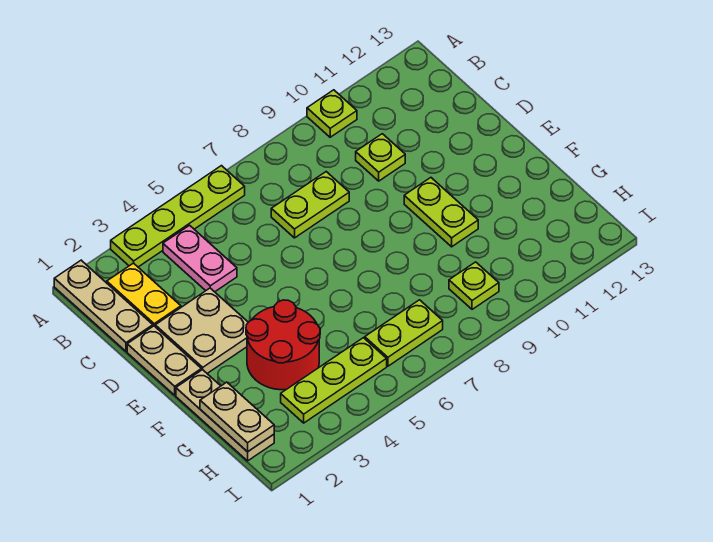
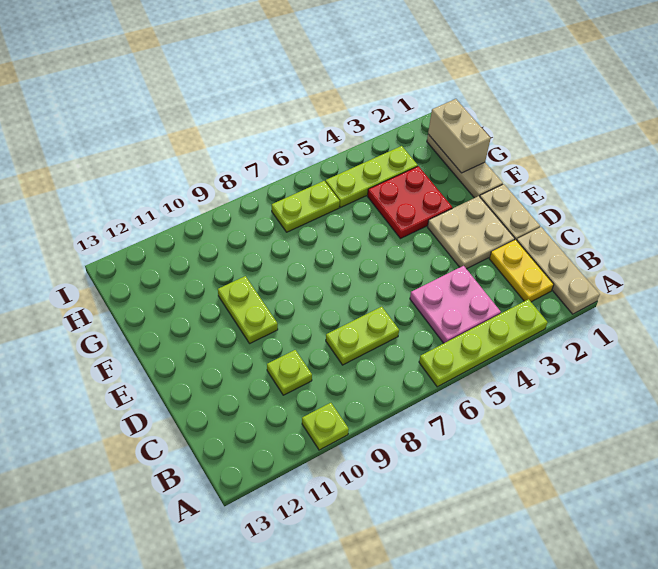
pink 1x2 plate [163,225,237,292] -> pink 2x2 plate [410,266,501,343]
red 2x2 round brick [246,300,320,390] -> red 2x2 plate [368,166,452,239]
tan 1x2 plate [200,382,274,452] -> tan 1x2 brick [428,99,491,173]
lime 1x1 plate [449,262,499,309] -> none

